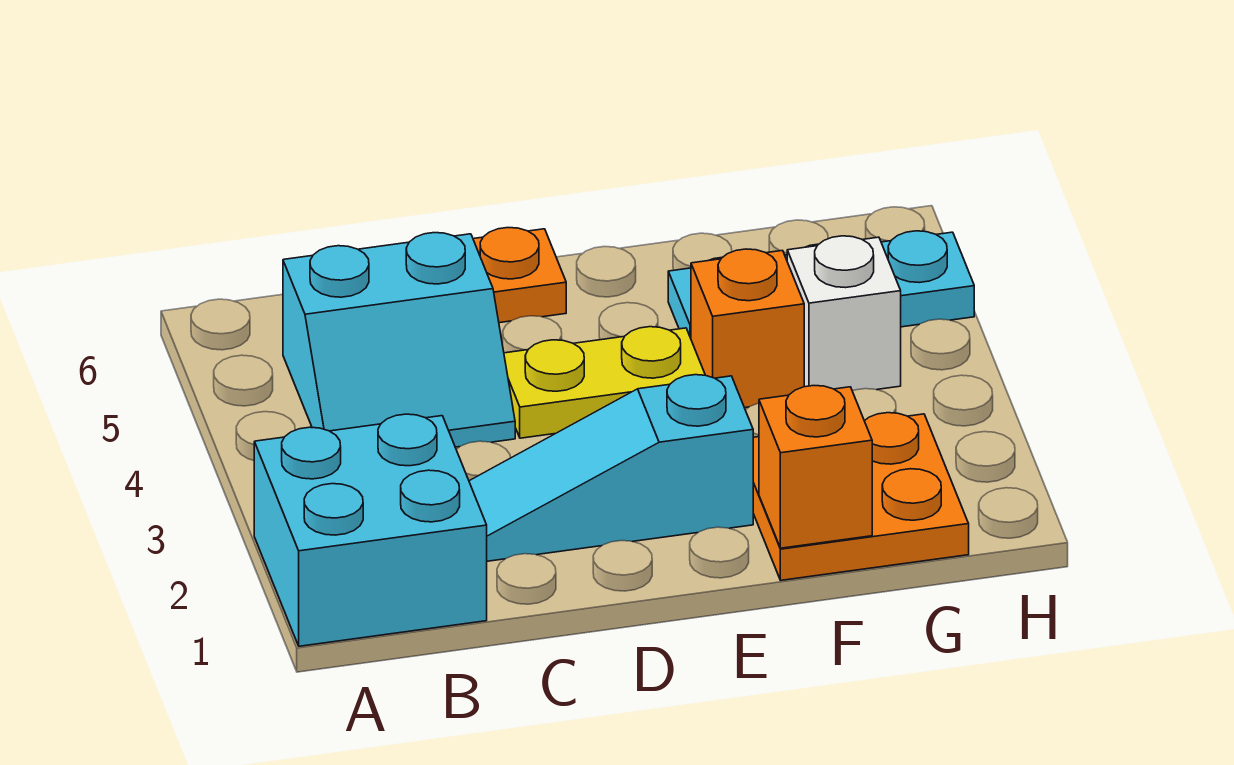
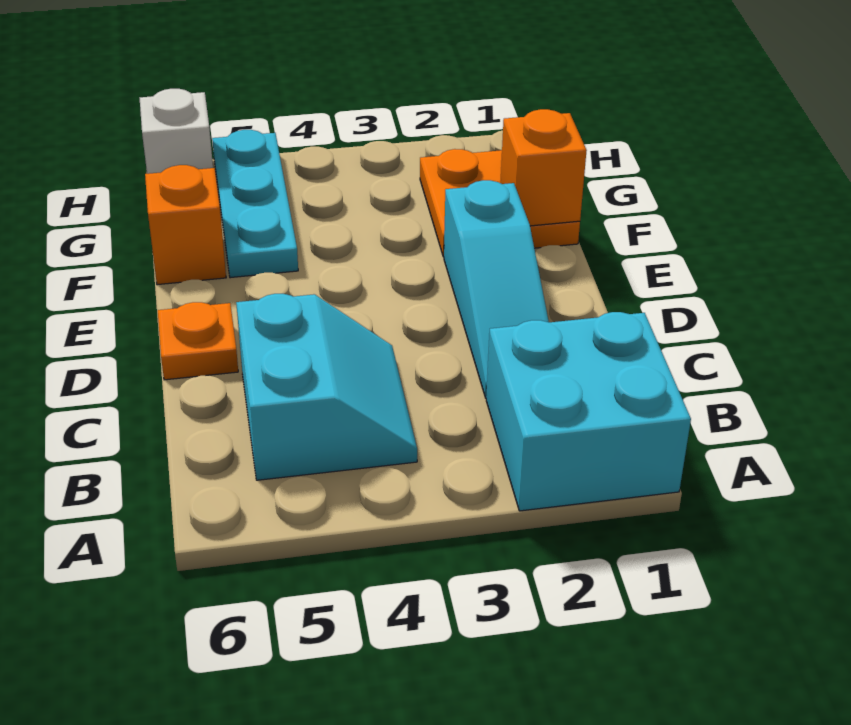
yellow 1x2 plate [504,327,705,438] -> none
orange 1x1 brick [691,249,804,408] -> orange 1x1 brick moved to [145,165,226,285]
white 1x1 brick [787,236,901,391] -> white 1x1 brick moved to [140,89,213,174]

